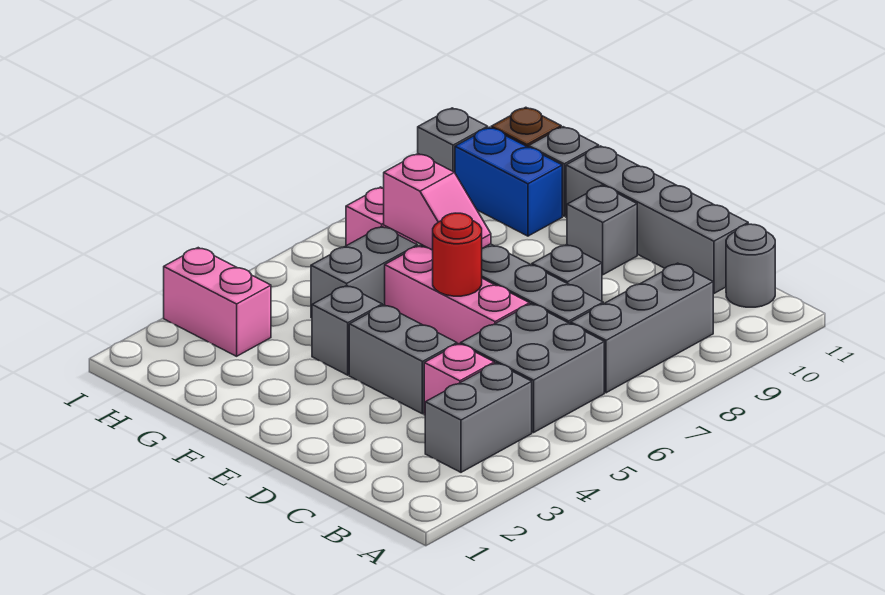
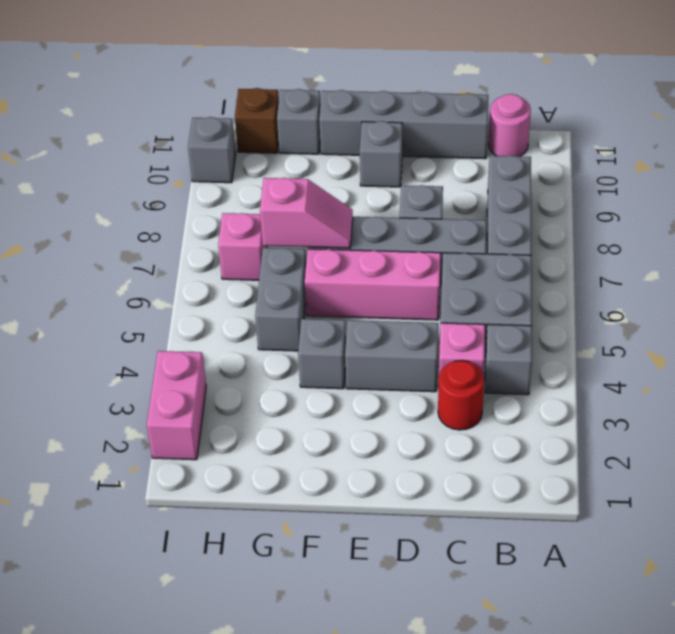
grey 1x2 brick [425,363,532,472] -> grey 1x1 brick [485,324,532,395]
grey 1x1 round brick [726,224,775,307] -> pink 1x1 round brick [488,94,531,157]
red 1x1 round brick [433,213,482,296] -> red 1x1 round brick moved to [438,360,484,430]
blue 1x2 brick [455,127,562,236] -> none
pink 1x2 brick [164,248,271,356] -> pink 1x2 brick turned to [147,351,206,460]

